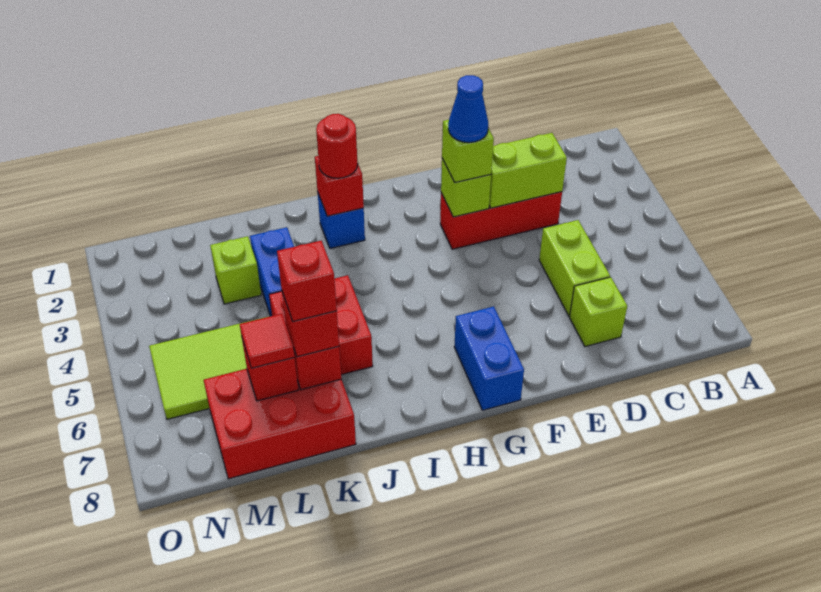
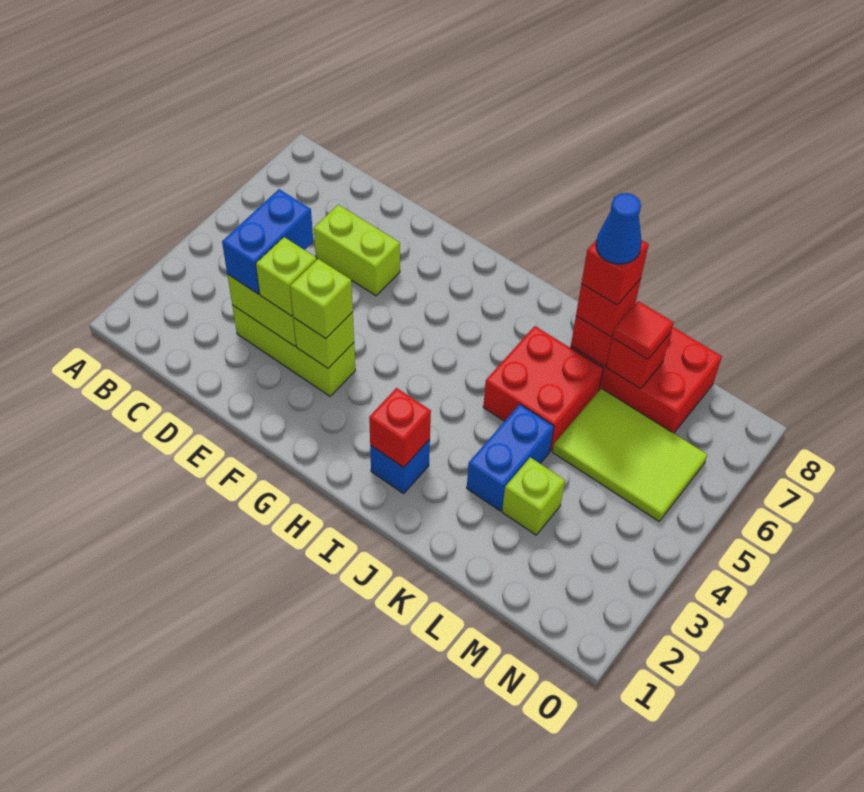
red 1x3 brick [440,192,562,249] -> lime 1x3 brick [232,305,355,396]
lime 1x2 brick [539,220,610,316] -> lime 1x2 brick turned to [314,205,400,296]
lime 1x1 brick [570,277,627,347] -> lime 1x1 brick moved to [256,237,317,316]
blue 1x1 cone [448,75,488,143] -> blue 1x1 cone moved to [596,193,642,264]
blue 1x2 brick [454,307,524,410] -> blue 1x2 brick moved to [222,189,313,294]
red 1x1 round brick [316,114,358,178] -> none

